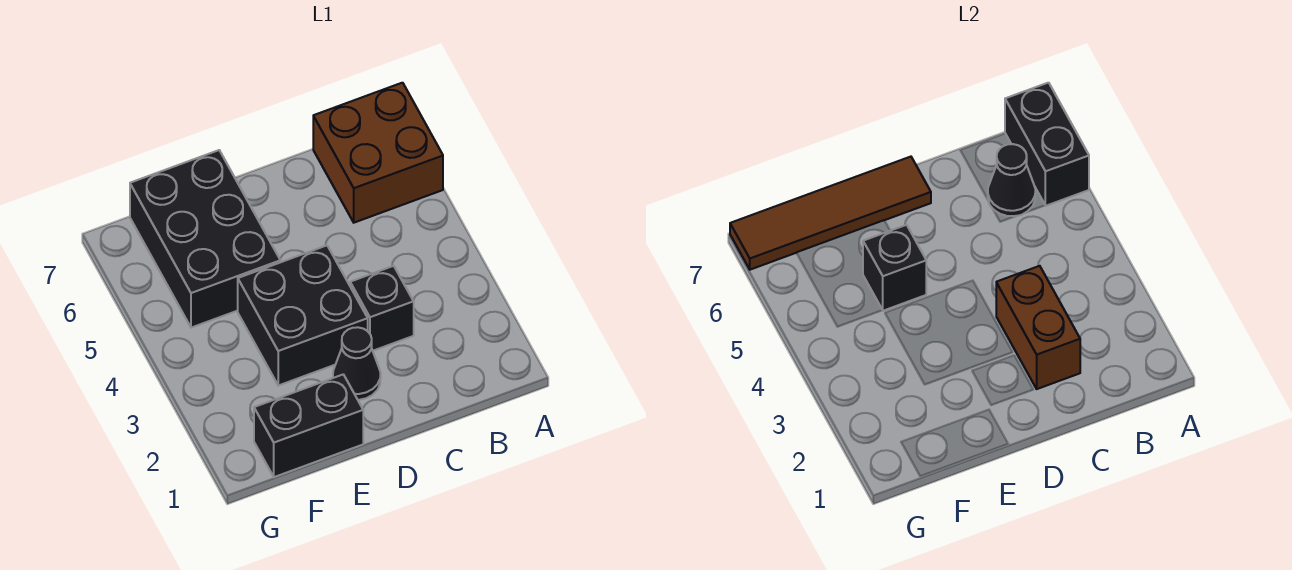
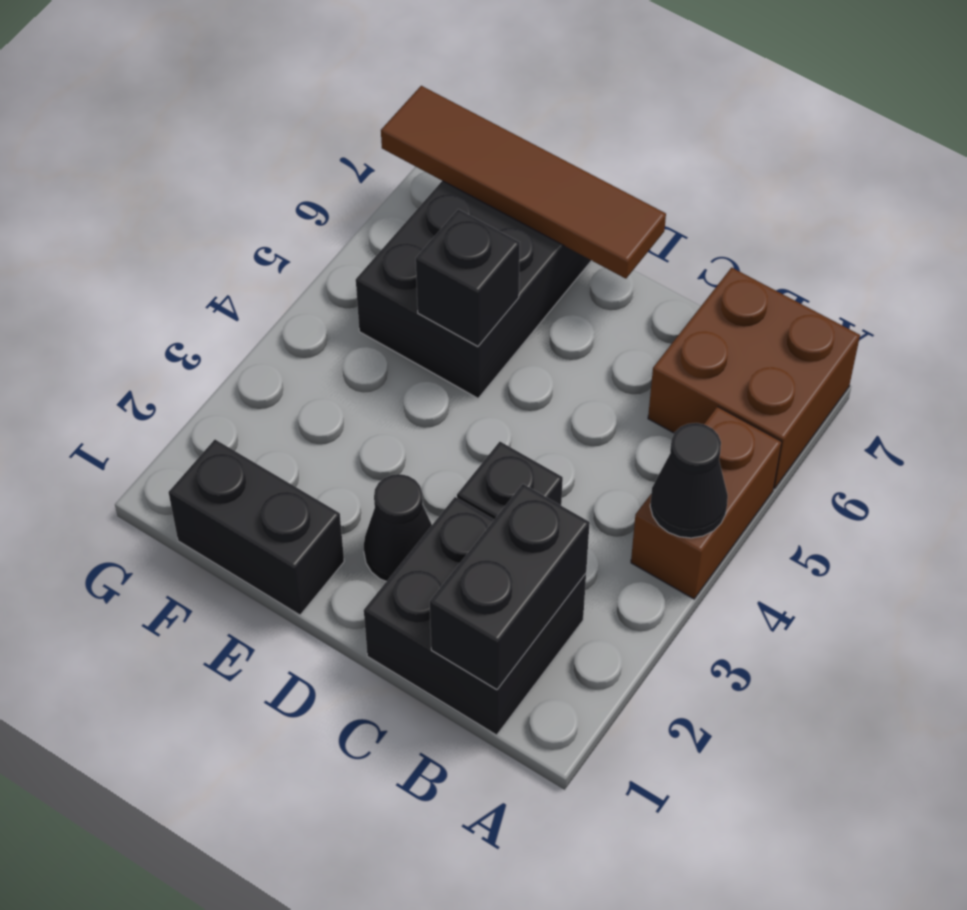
black 1x2 brick [1005,83,1089,206] -> black 1x2 brick moved to [430,484,590,690]
black 1x1 cone [988,144,1035,216] -> black 1x1 cone moved to [650,423,728,538]
brown 1x2 brick [996,266,1080,389] -> brown 1x2 brick moved to [631,407,782,599]
black 2x2 brick [238,246,368,385] -> black 2x2 brick moved to [364,497,586,735]

